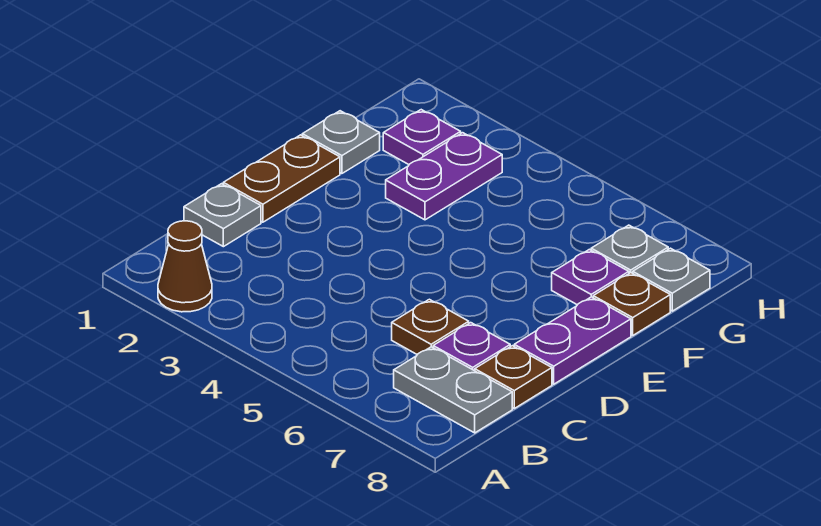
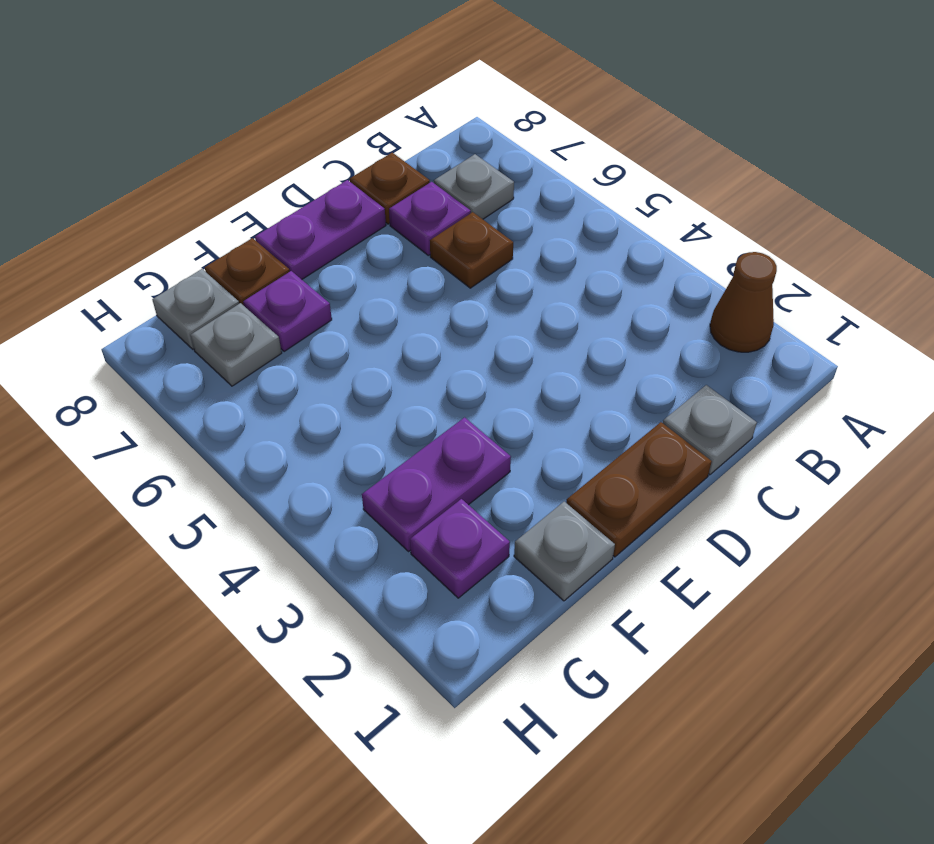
grey 1x2 plate [394,347,512,433] -> grey 1x1 plate [434,154,514,219]

